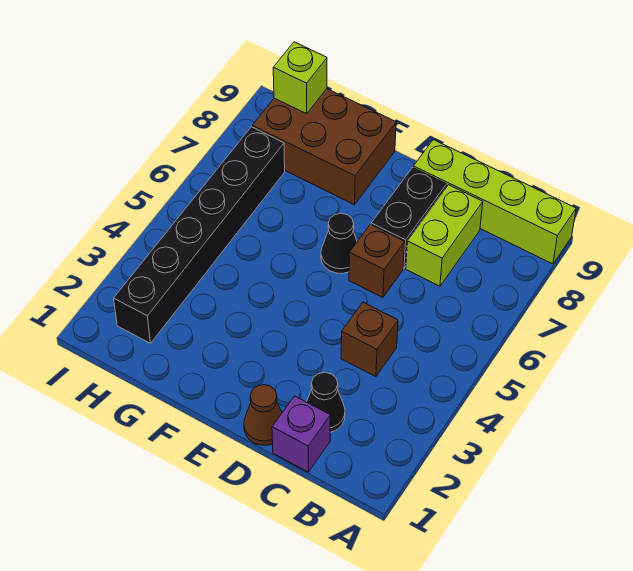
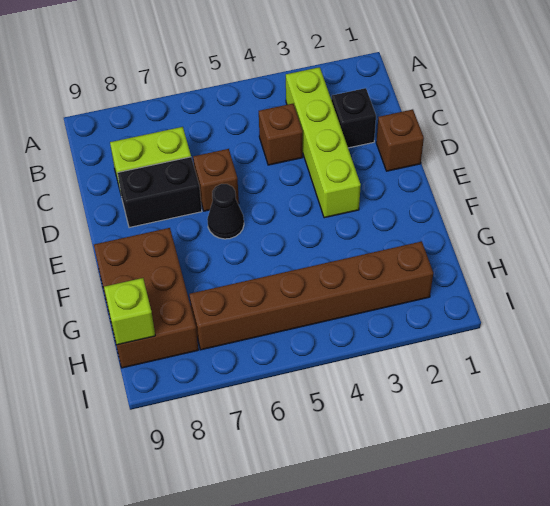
lime 1x4 brick [413,140,576,264] -> lime 1x4 brick moved to [286,67,361,218]
purple 1x1 brick [272,396,330,472] -> none
black 1x1 cone [307,372,345,432] -> black 1x1 brick [331,88,376,148]
brown 1x1 cone [244,385,282,445] -> brown 1x1 brick [376,109,424,171]
black 1x6 brick [114,127,285,343] -> brown 1x6 brick [189,241,433,350]

